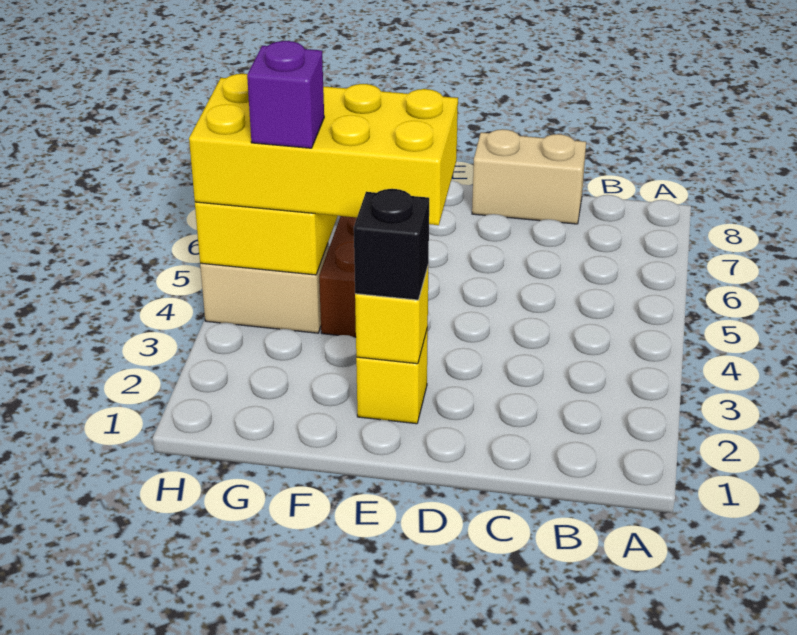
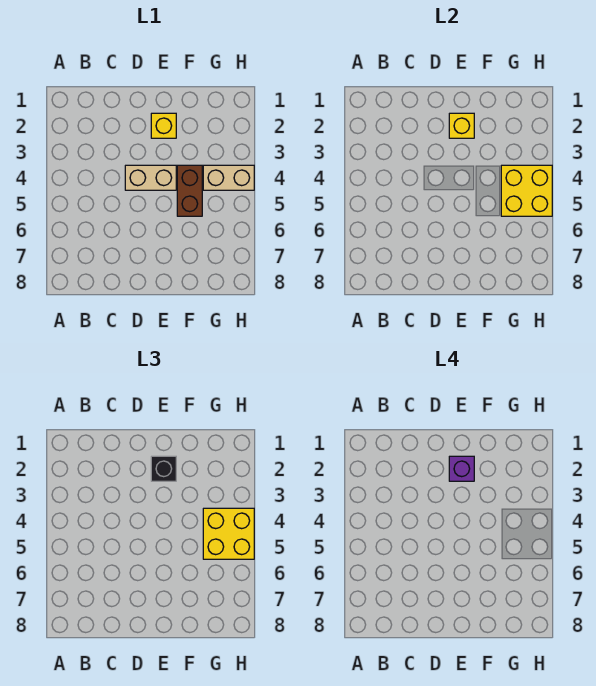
tan 1x2 brick [472,129,586,224] -> tan 1x2 brick moved to [125,165,176,190]
yellow 2x4 brick [189,74,458,225] -> yellow 2x2 brick [203,508,254,559]
purple 1x1 brick [247,41,324,148] -> purple 1x1 brick moved to [449,456,474,481]

